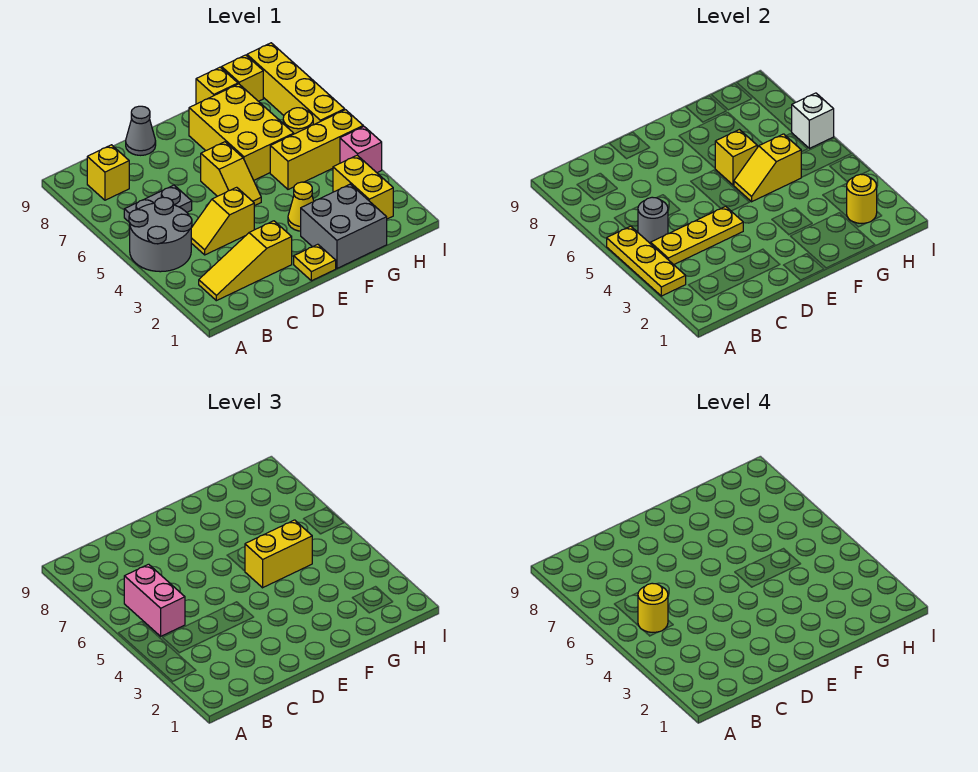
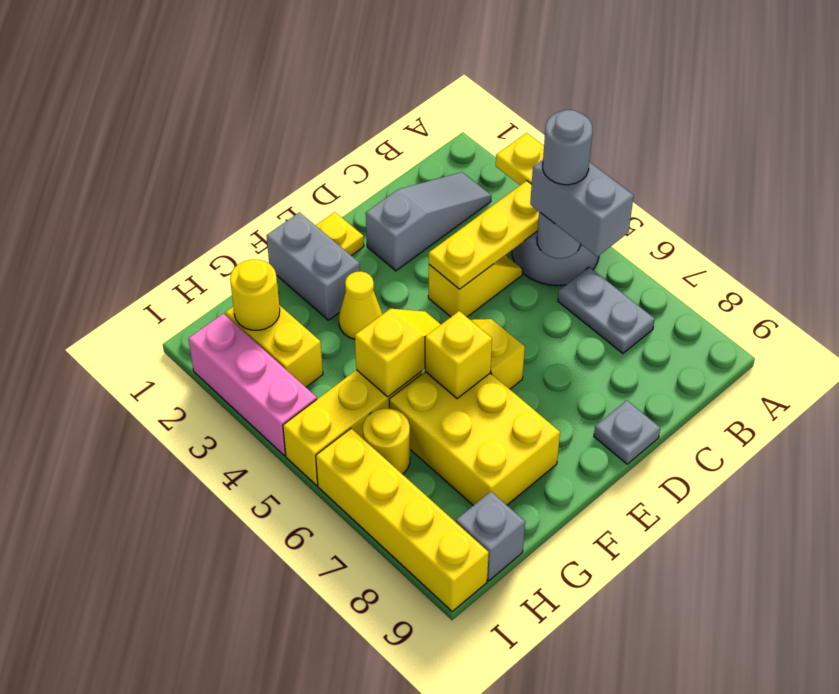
yellow 1x3 slope [199,221,292,301] -> grey 1x3 slope [366,172,491,271]
pink 1x2 brick [124,564,185,636] -> grey 1x2 brick [530,160,634,256]
yellow 1x1 round brick [638,583,668,632] -> grey 1x1 round brick [543,110,592,185]
grey 1x2 plate [124,185,192,222] -> grey 1x2 plate turned to [558,267,655,353]
yellow 1x1 brick [87,145,129,200] -> none
grey 1x1 cone [126,106,156,155] -> grey 1x1 plate [594,400,660,464]
grey 2x2 brick [301,184,387,268] -> grey 1x2 brick [266,212,360,320]
yellow 1x2 brick [245,520,312,588] -> none
yellow 1x1 brick [196,67,238,104] -> none
yellow 1x1 brick [222,55,263,101] -> grey 1x1 brick [456,492,525,581]
pink 1x1 brick [340,126,382,173] -> pink 1x3 brick [188,314,317,456]
white 1x1 brick [792,93,834,148] -> none

